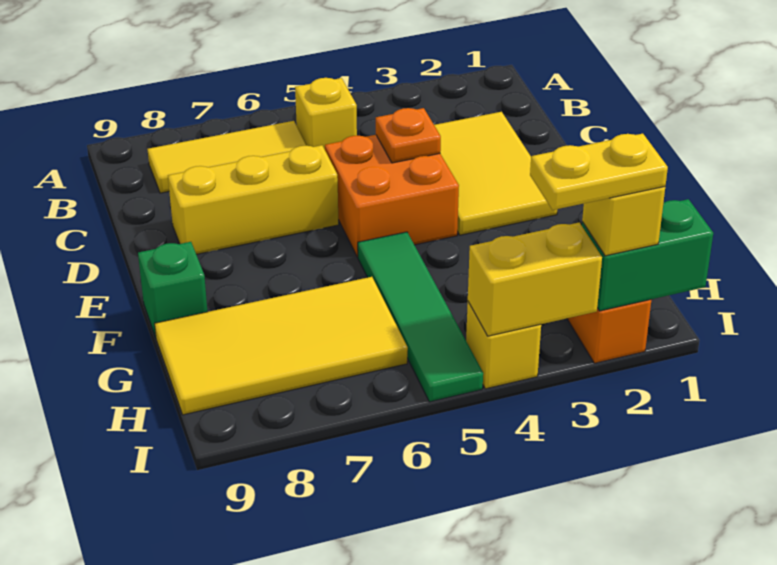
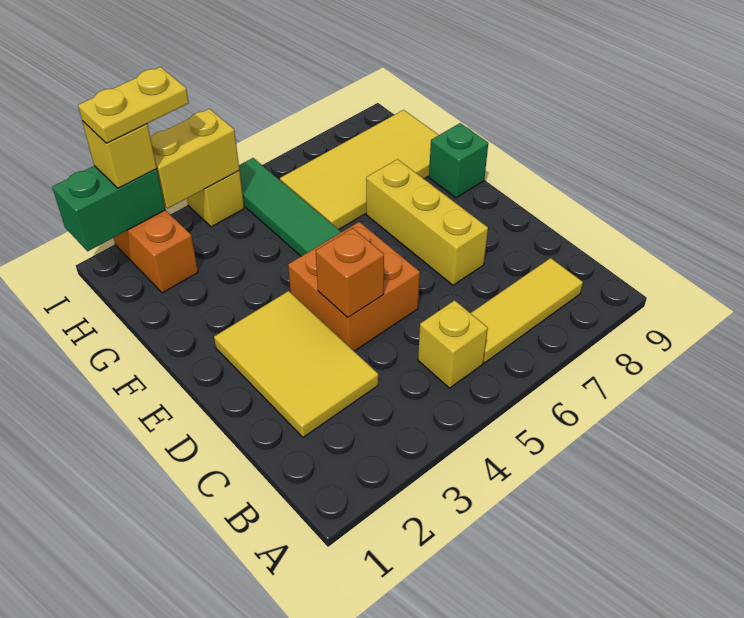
orange 1x1 plate [376,108,441,163] -> orange 1x1 brick [316,228,384,318]
yellow 1x3 brick [168,145,339,254] -> yellow 1x3 brick turned to [366,159,488,285]

